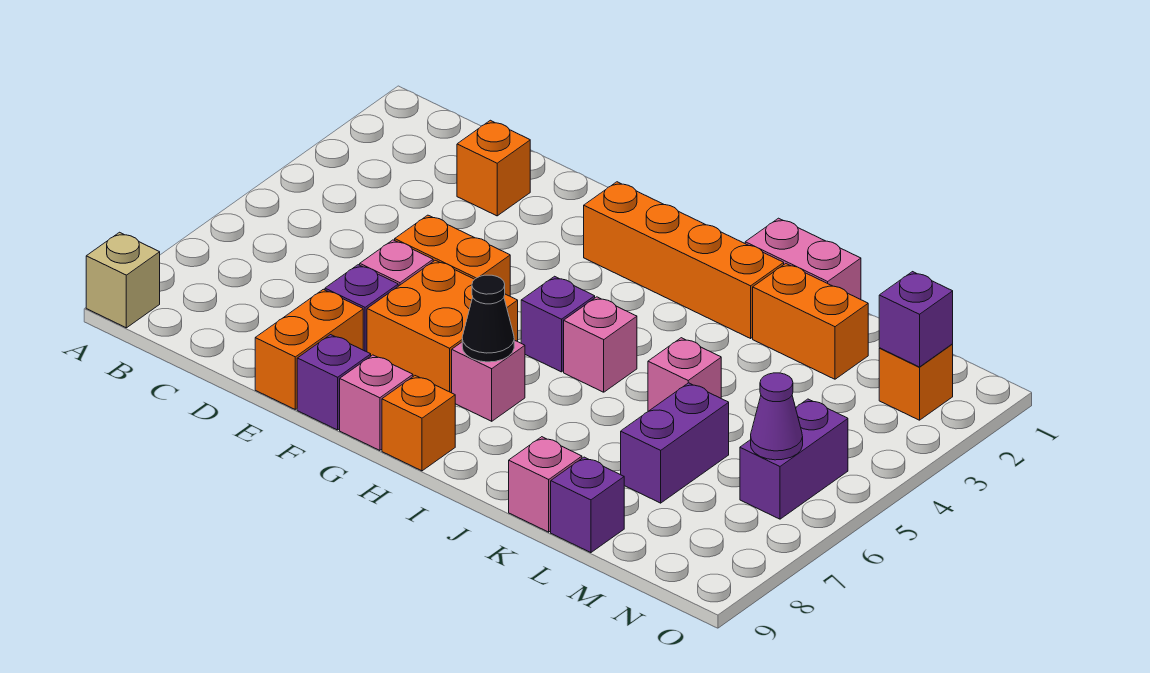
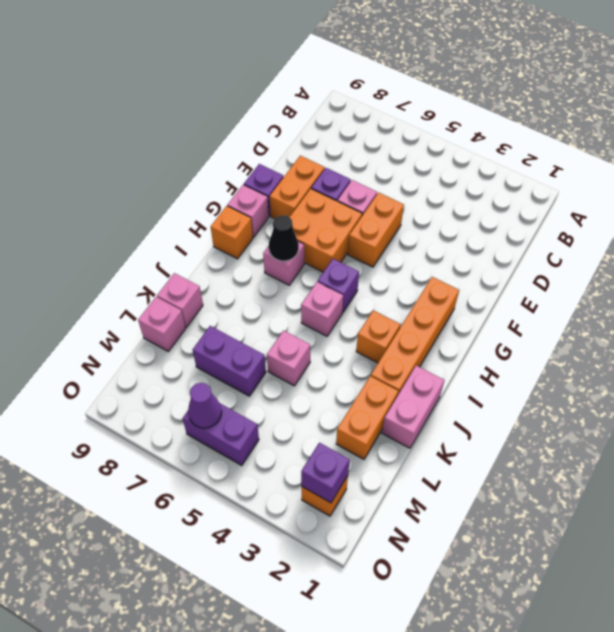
tan 1x1 brick [86,232,160,328] -> none
orange 1x1 brick [457,120,530,216] -> orange 1x1 brick moved to [356,310,400,363]
orange 1x2 brick [255,289,363,409] -> orange 1x2 brick turned to [270,156,325,219]
purple 1x1 brick [551,457,624,553] -> pink 1x1 brick [138,297,186,351]

